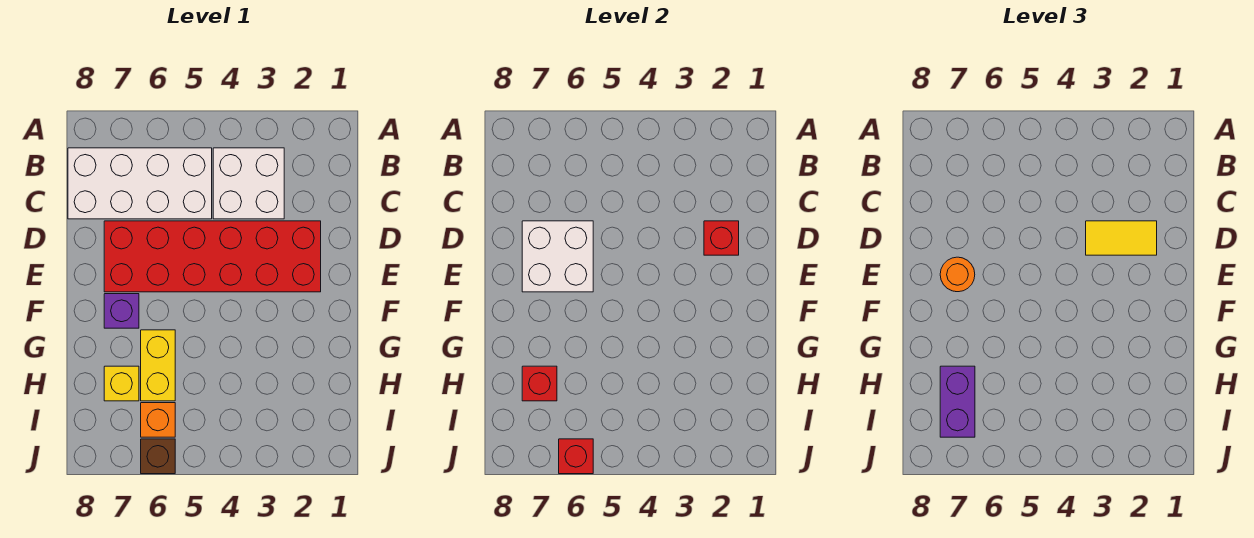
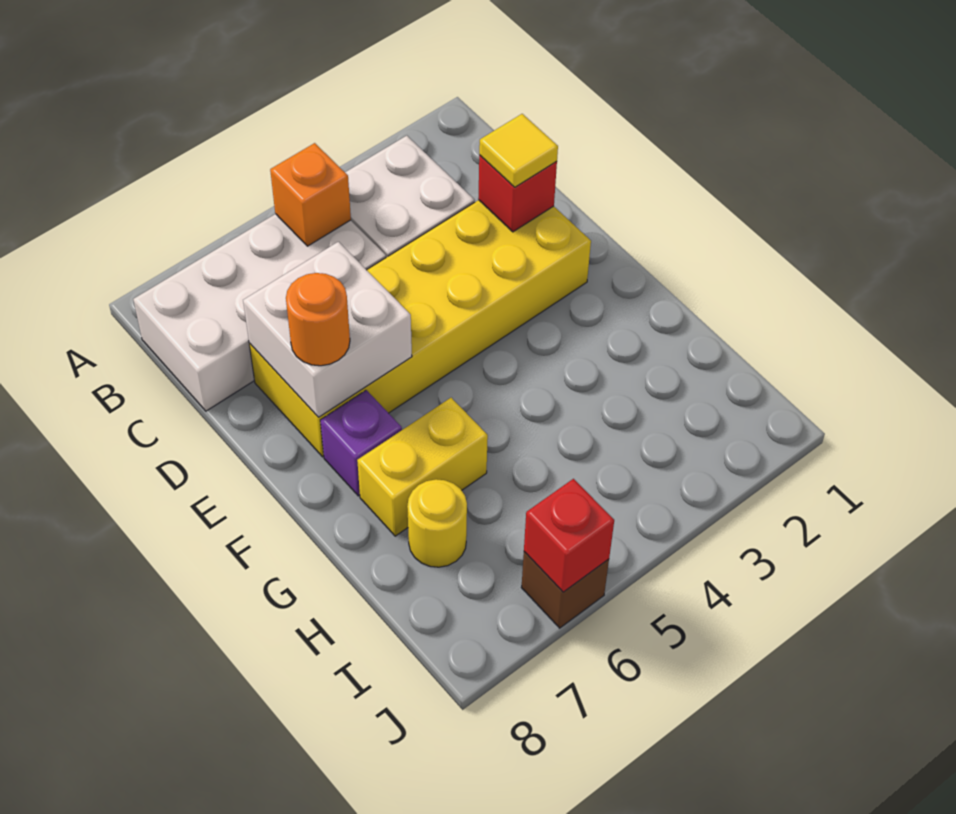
red 2x6 brick [104,221,321,292] -> yellow 2x6 brick [249,200,591,457]
yellow 1x2 tile [1086,221,1157,255] -> yellow 1x1 tile [479,114,558,187]
yellow 1x2 brick [141,330,175,401] -> yellow 1x2 brick turned to [357,398,488,536]
yellow 1x1 brick [104,366,139,401] -> yellow 1x1 round brick [407,479,467,567]
red 1x1 brick [522,366,557,401] -> none
purple 1x2 brick [940,366,975,437] -> none
orange 1x1 brick [141,403,175,437] -> orange 1x1 brick moved to [270,143,351,246]

